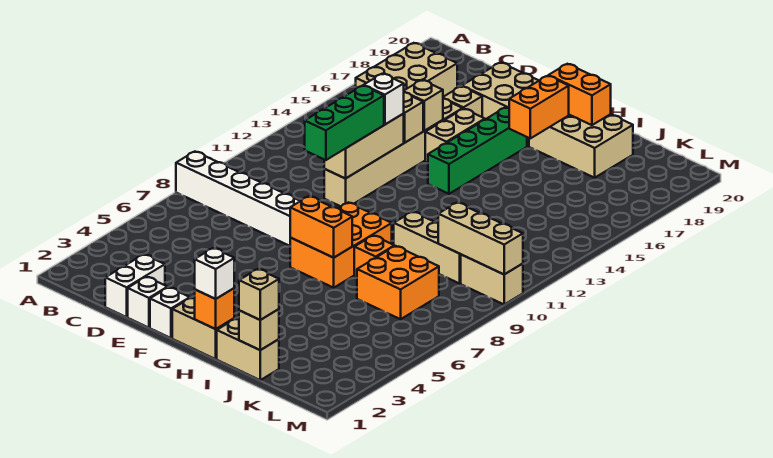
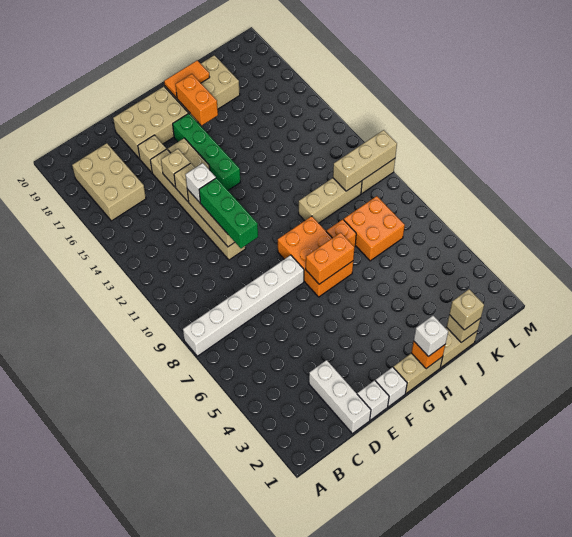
white 1x2 brick [105,254,165,317] -> white 1x3 brick [309,360,371,434]
orange 1x2 brick [549,64,611,125] -> orange 1x2 tile [164,60,210,98]

